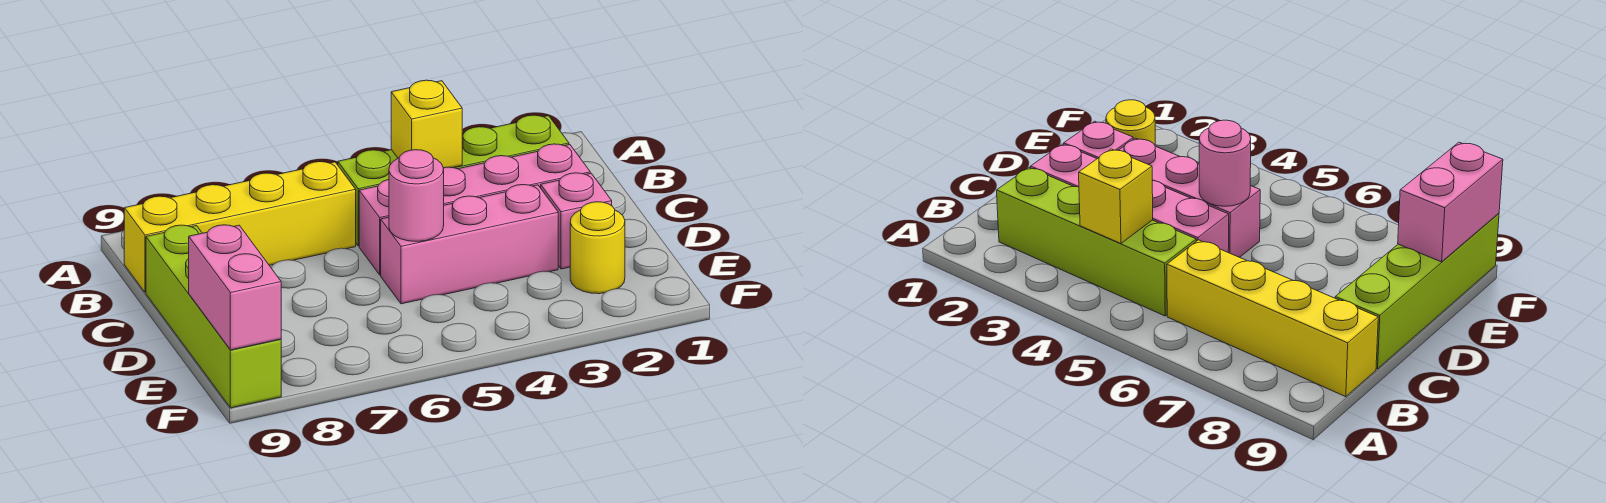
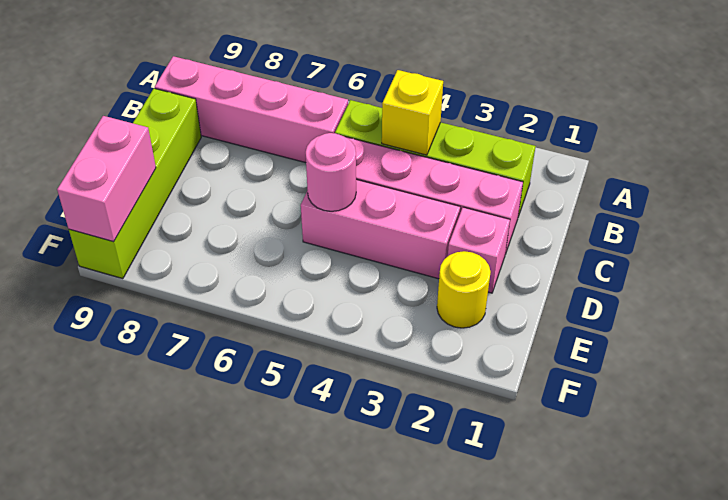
yellow 1x4 brick [124,162,356,292] -> pink 1x4 brick [155,56,348,163]

